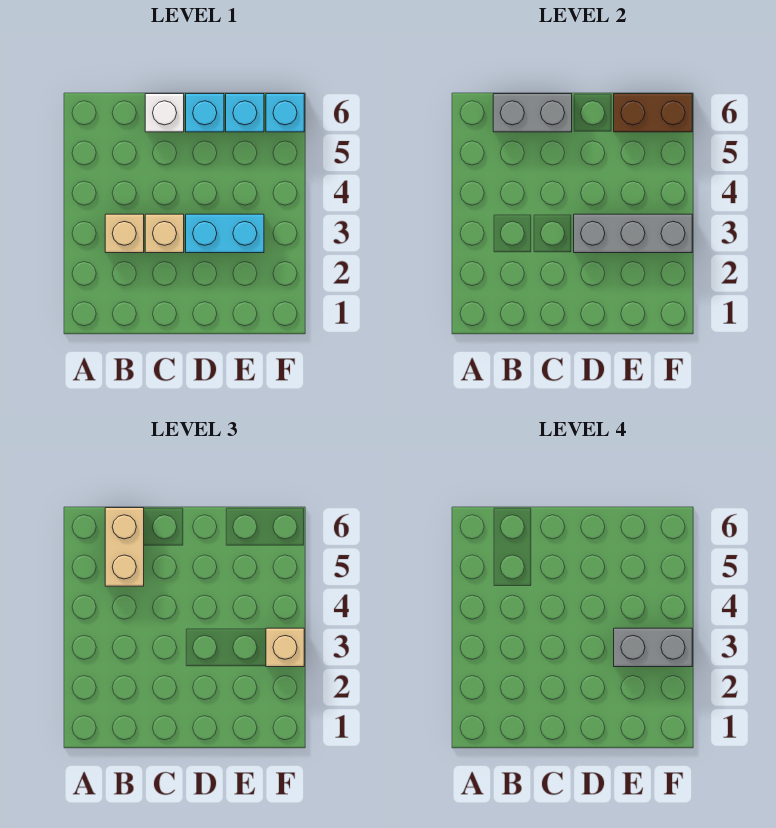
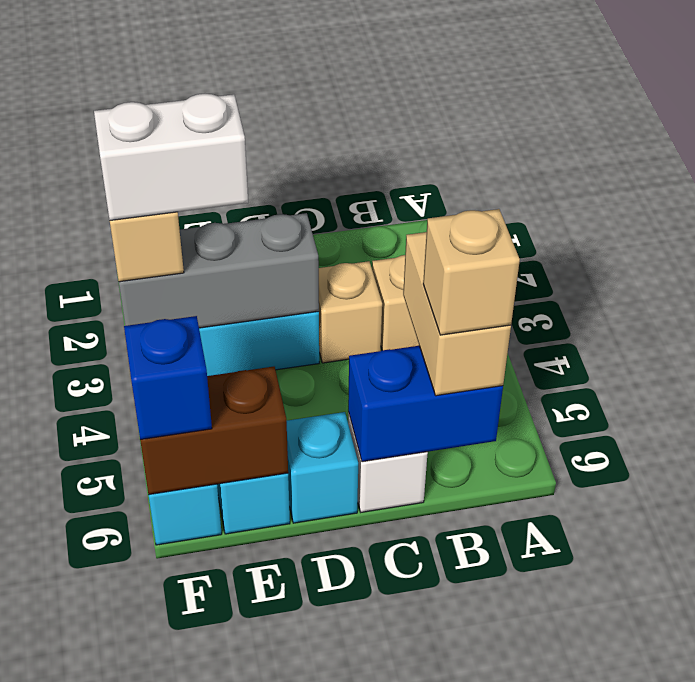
grey 1x2 brick [493,94,572,132] -> blue 1x2 brick [348,346,503,462]
none -> tan 1x1 brick [423,209,520,335]
grey 1x2 brick [614,628,692,667] -> white 1x2 brick [94,94,248,220]
none -> blue 1x1 brick [124,316,212,440]

